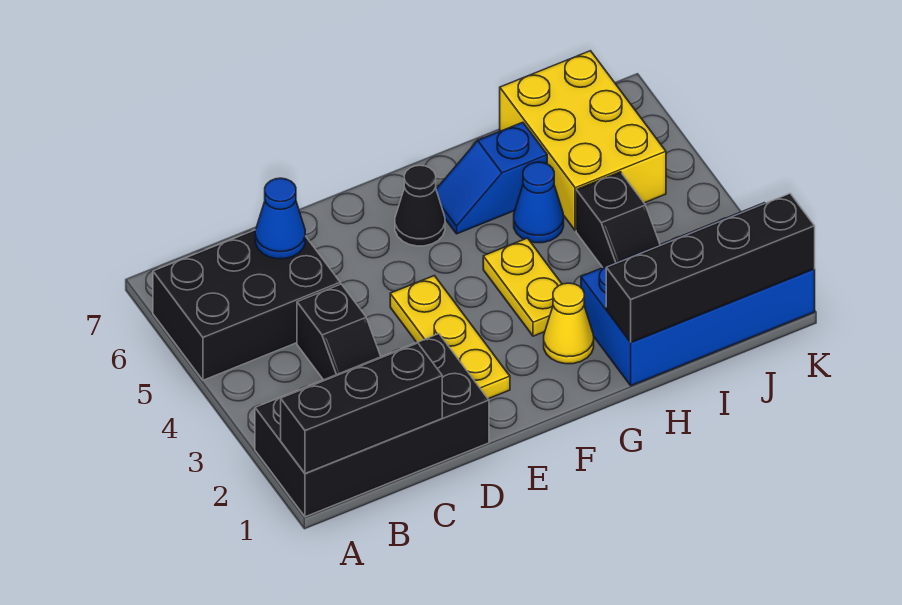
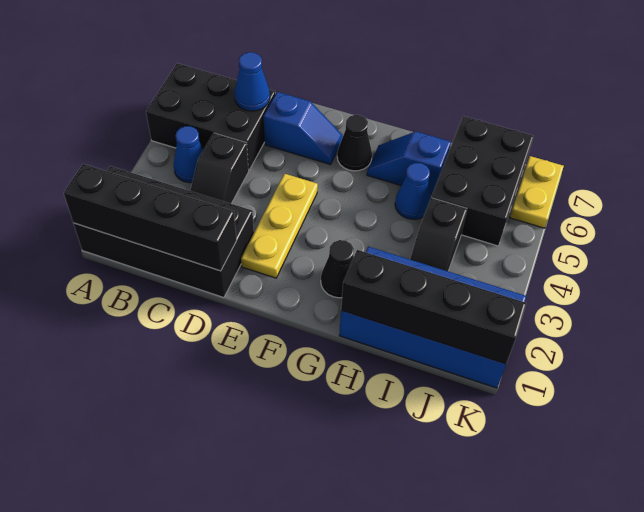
black 1x3 brick [281,343,442,473] -> black 1x4 brick [64,164,237,271]
none -> blue 1x1 cone [174,126,203,183]
none -> blue 1x2 slope [264,92,343,164]
yellow 1x1 cone [544,283,594,364] -> black 1x1 cone [321,240,354,298]
yellow 1x2 plate [483,238,562,336] -> yellow 1x2 plate moved to [510,156,564,228]
yellow 2x3 brick [500,51,666,231] -> black 2x3 brick [431,116,533,246]

